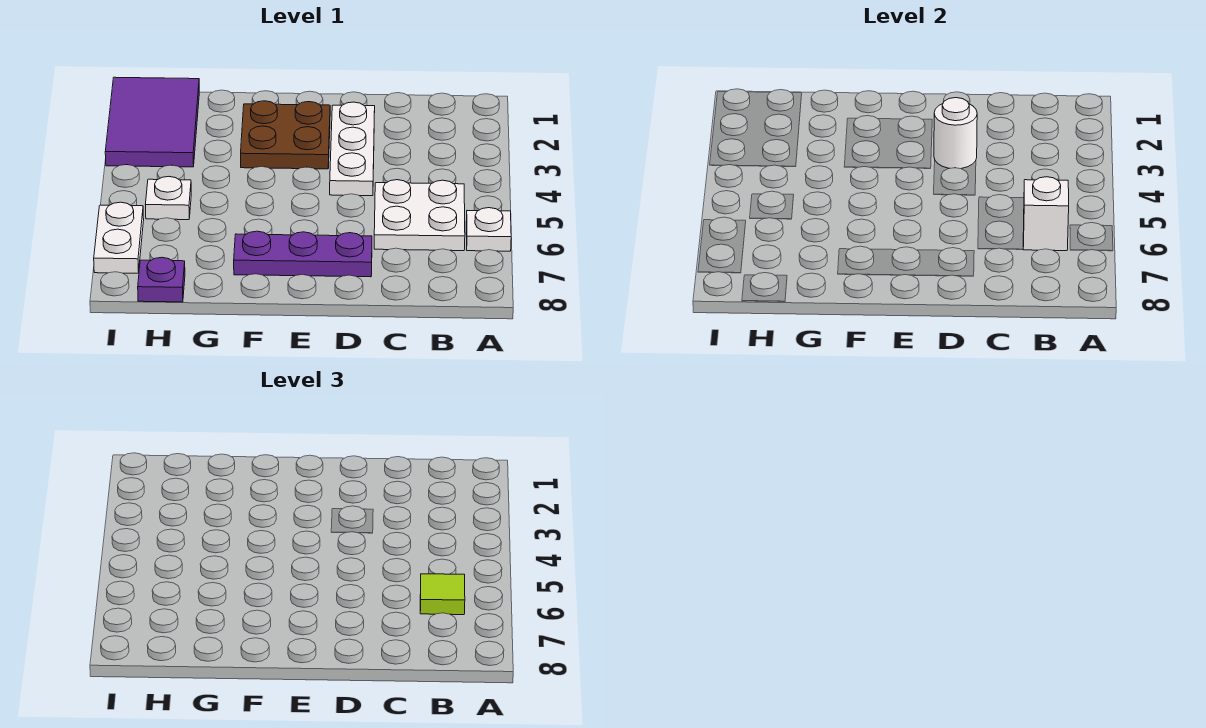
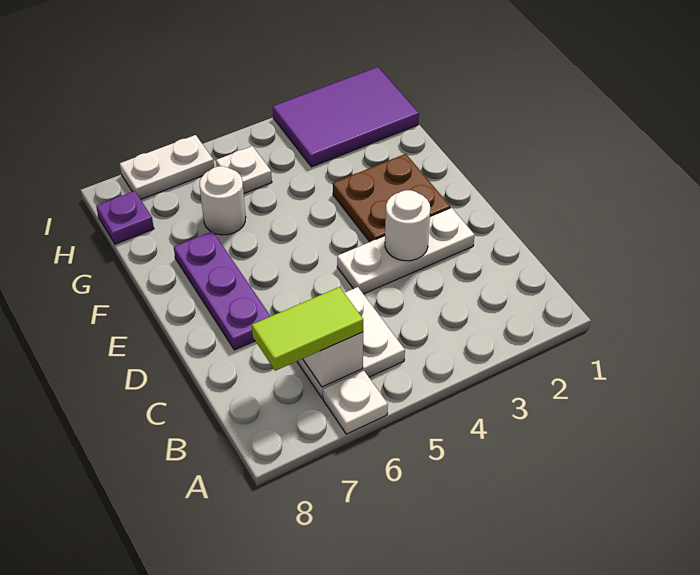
lime 1x1 tile [420,574,465,615] -> lime 1x2 tile [252,287,363,371]
none -> white 1x1 round brick [200,166,246,235]

